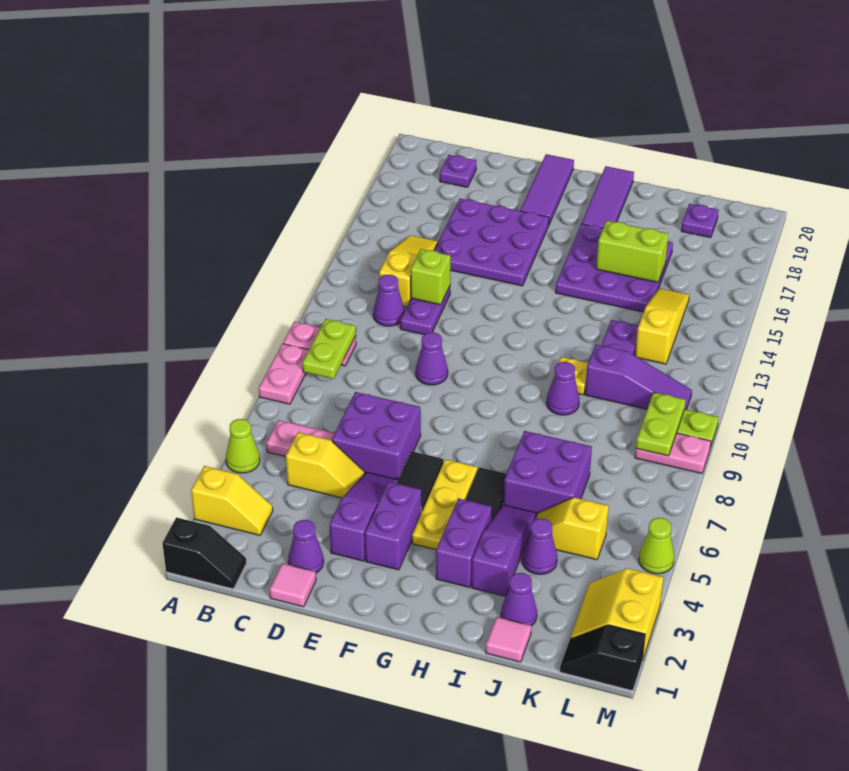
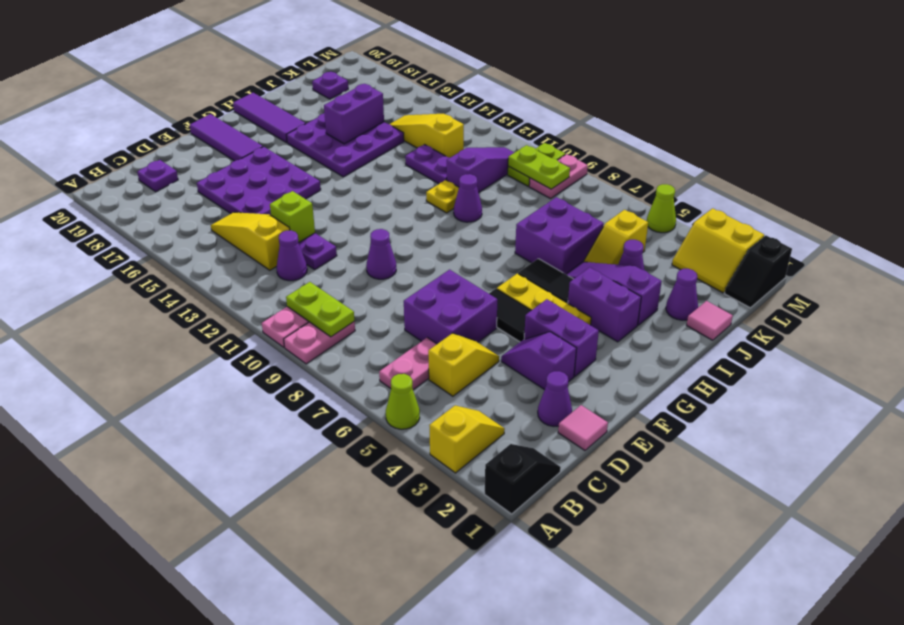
pink 1x2 plate [259,344,309,404] -> pink 1x2 plate turned to [284,321,355,364]
purple 1x3 slope [330,472,398,561] -> purple 1x2 slope [501,332,577,390]
lime 1x2 brick [596,221,668,282] -> purple 1x2 brick [324,84,384,144]

